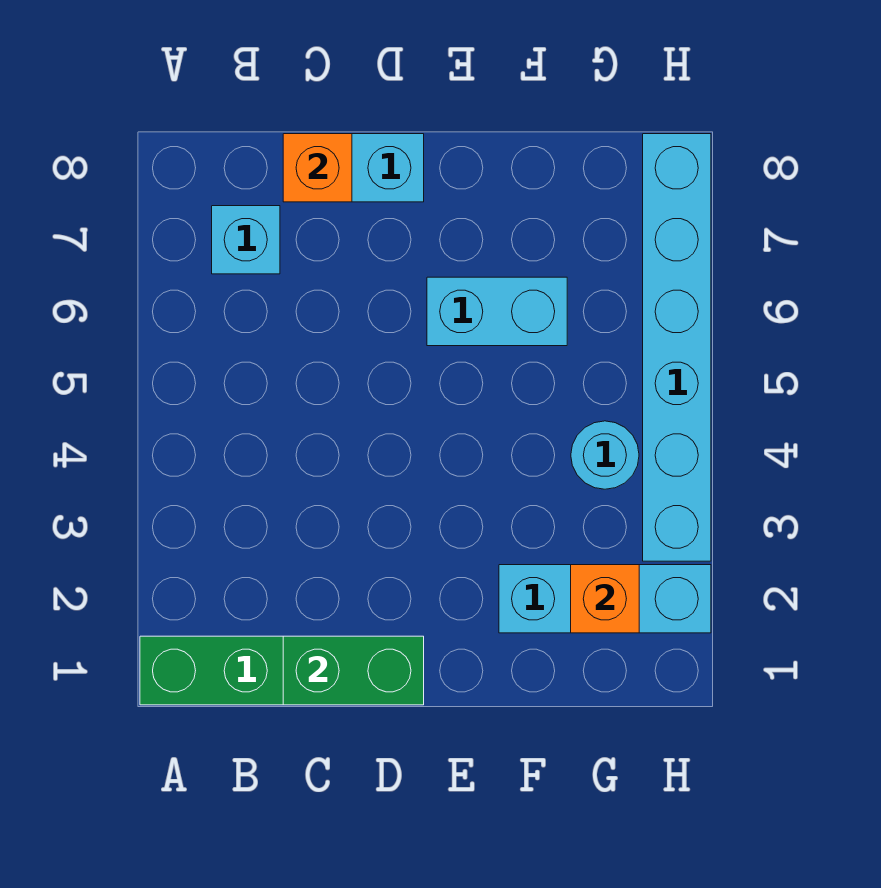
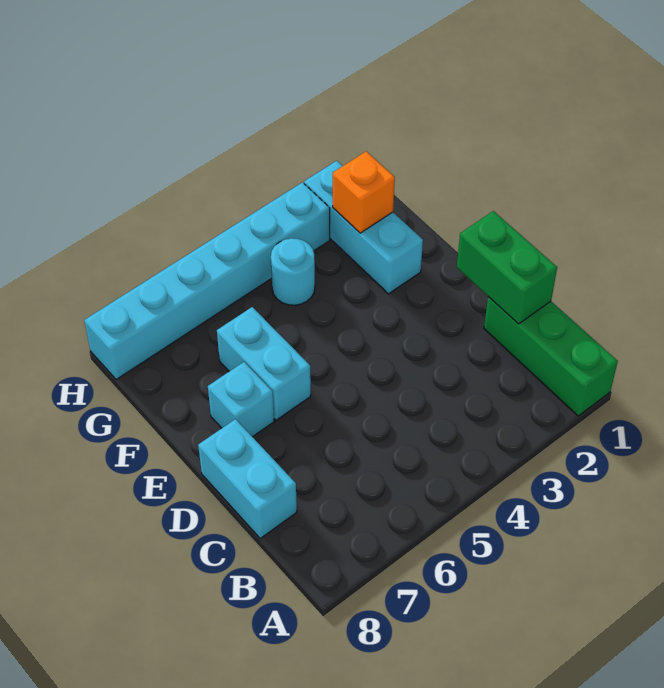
cyan 1x1 brick [212,206,280,274] -> cyan 1x1 brick moved to [208,362,274,437]
orange 1x1 brick [283,134,352,202] -> none

